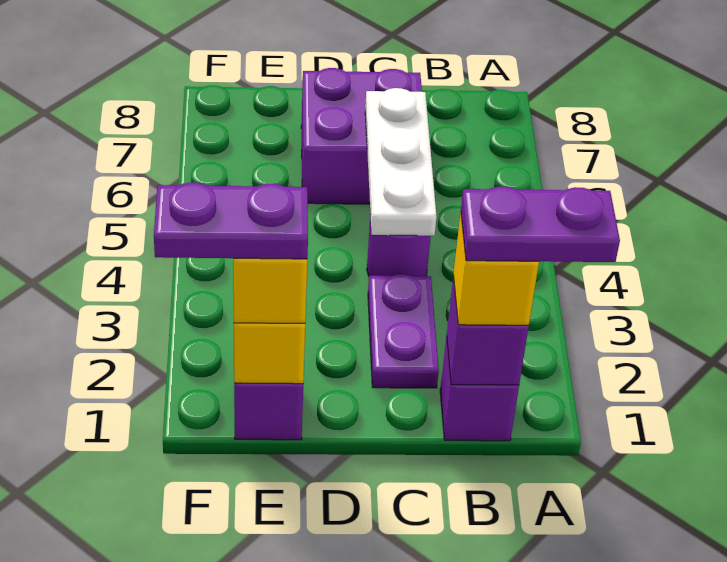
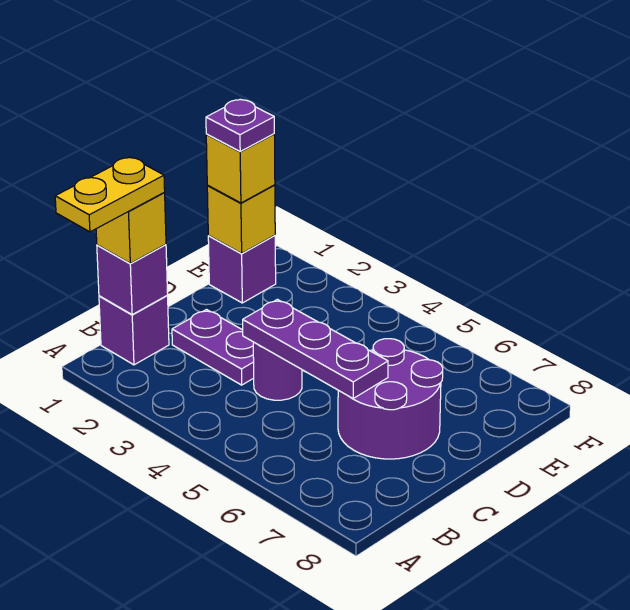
purple 1x2 plate [461,187,620,262] -> yellow 1x2 plate [55,157,165,232]
white 1x3 plate [365,88,436,236] -> purple 1x3 plate [243,299,388,399]
purple 2x2 brick [301,68,422,204] -> purple 2x2 round brick [338,339,443,459]
purple 1x2 plate [154,183,308,259] -> purple 1x1 plate [206,99,274,151]

